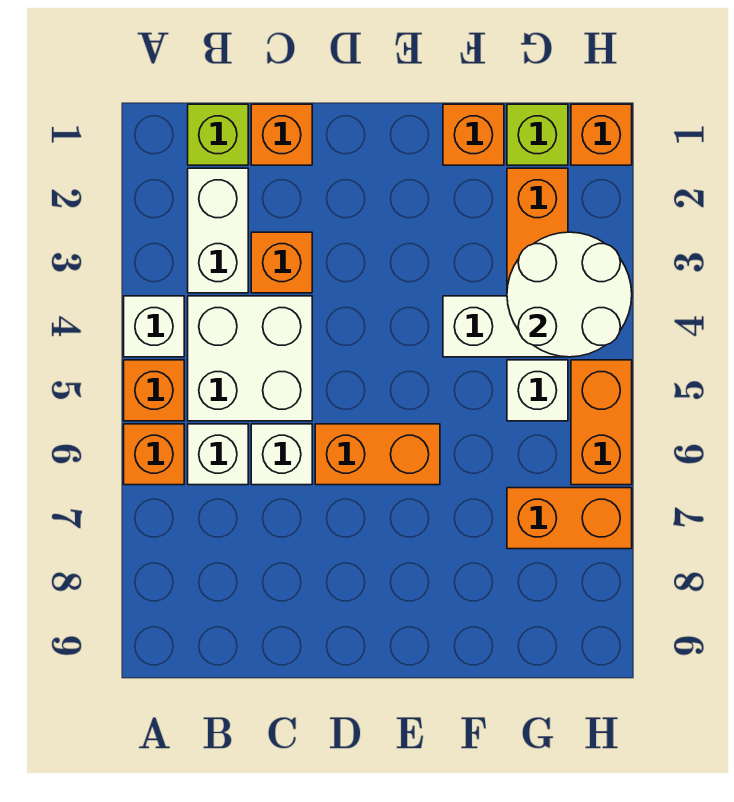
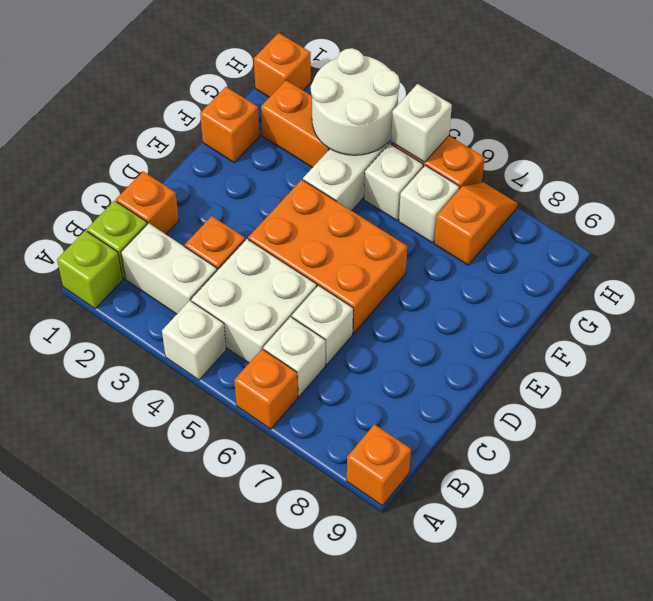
orange 1x1 brick [124,360,184,421] -> orange 1x1 brick moved to [347,424,411,506]
orange 1x2 brick [315,424,440,485] -> orange 2x3 brick [248,180,407,333]
lime 1x1 brick [507,104,568,165] -> lime 1x1 brick moved to [57,230,123,309]
none -> white 1x1 brick [399,165,459,243]
orange 1x2 brick [507,488,632,549] -> orange 1x2 slope [434,182,517,265]
none -> white 1x1 brick [391,84,452,162]

